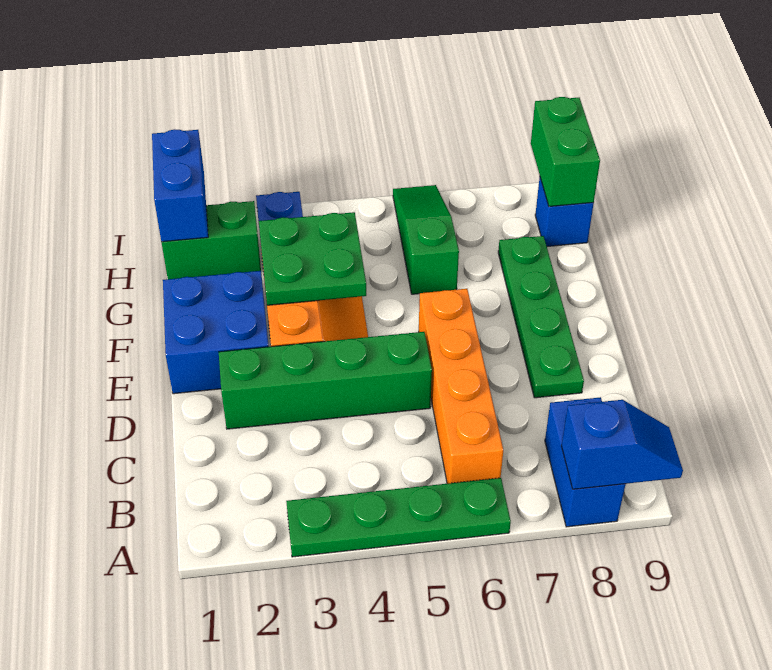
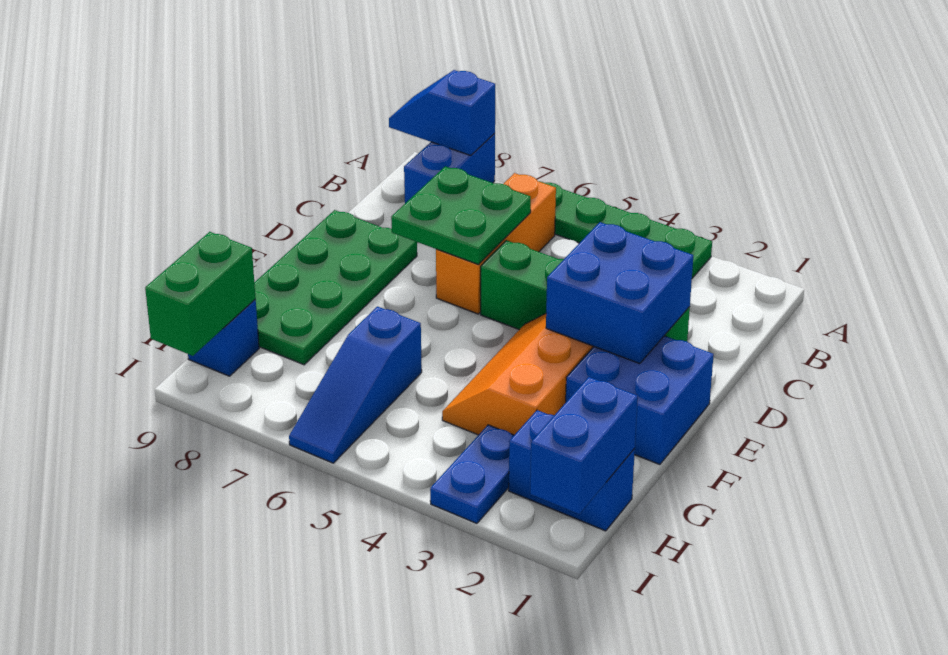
orange 1x4 brick [419,289,503,484] -> orange 1x3 brick [436,173,556,314]
none -> blue 2x2 brick [546,222,693,364]
green 1x4 plate [498,236,584,398] -> green 2x4 plate [254,210,417,365]
green 2x2 plate [259,212,366,305] -> green 2x2 plate moved to [391,166,531,265]
green 1x3 slope [393,185,459,294] -> blue 1x3 slope [289,307,422,463]
green 1x2 brick [161,201,261,279] -> blue 1x2 brick [509,410,635,531]

